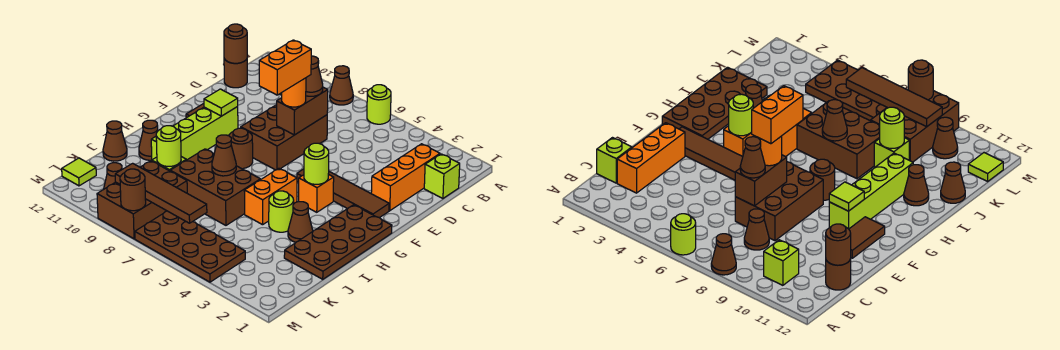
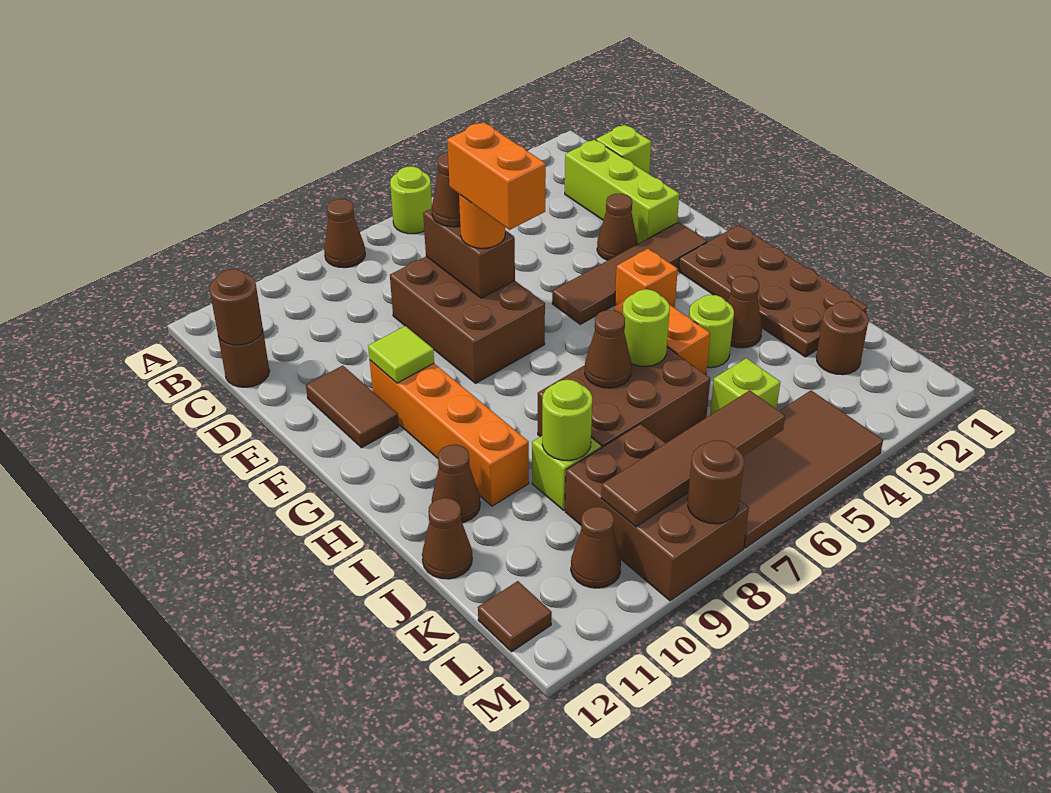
lime 1x1 brick [764,240,799,285] -> lime 1x1 brick moved to [710,358,780,415]
orange 1x3 brick [371,144,440,211] -> lime 1x3 brick [565,140,679,244]
brown 1x1 cone [744,209,769,250] -> brown 1x1 cone moved to [597,193,638,260]
lime 1x4 brick [151,107,238,160] -> orange 1x4 brick [370,361,529,506]
lime 1x1 round brick [304,143,329,184] -> lime 1x1 round brick moved to [623,289,670,366]
brown 1x1 round brick [229,128,253,169] -> brown 1x1 round brick moved to [816,301,868,375]
brown 2x4 plate [135,211,245,282] -> brown 2x4 tile [740,391,883,548]
lime 1x1 tile [62,158,96,186] -> brown 1x1 tile [478,581,552,652]

